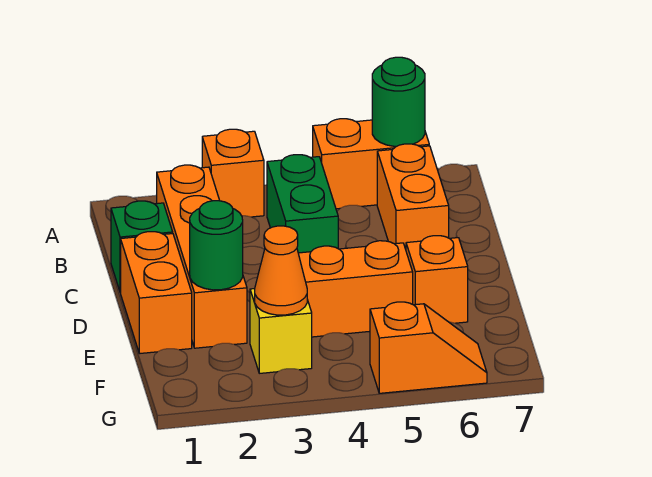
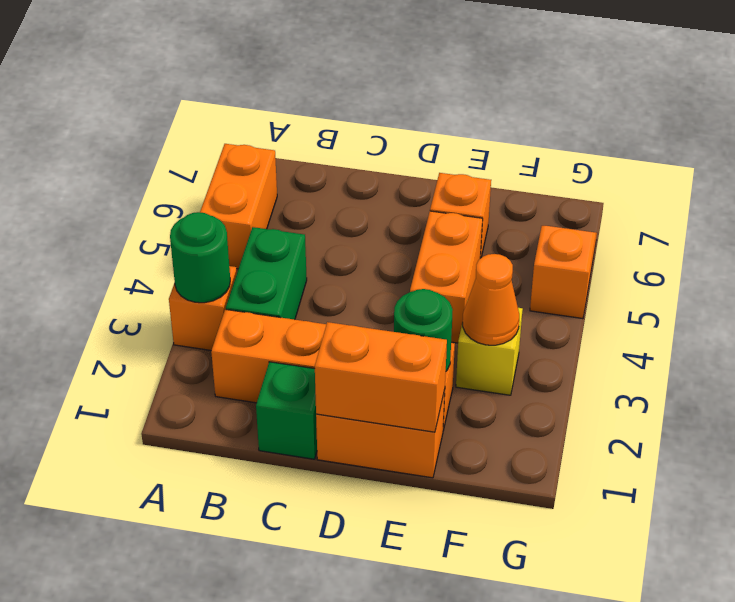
green 1x1 round brick [372,57,425,146] -> green 1x1 round brick moved to [170,212,230,303]
green 1x2 brick [267,155,338,253] -> green 1x2 brick turned to [226,227,307,320]
orange 1x2 brick [377,144,449,249] -> orange 1x2 brick moved to [315,322,447,432]

